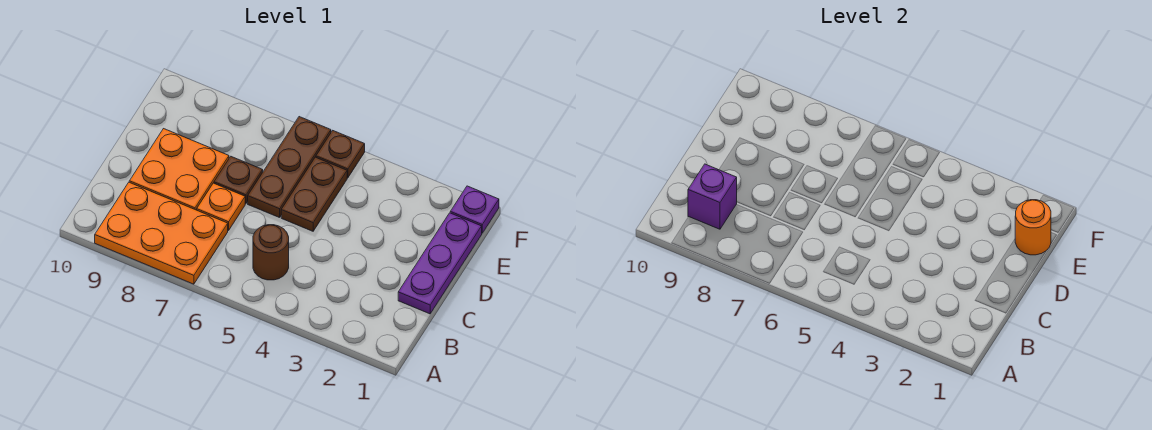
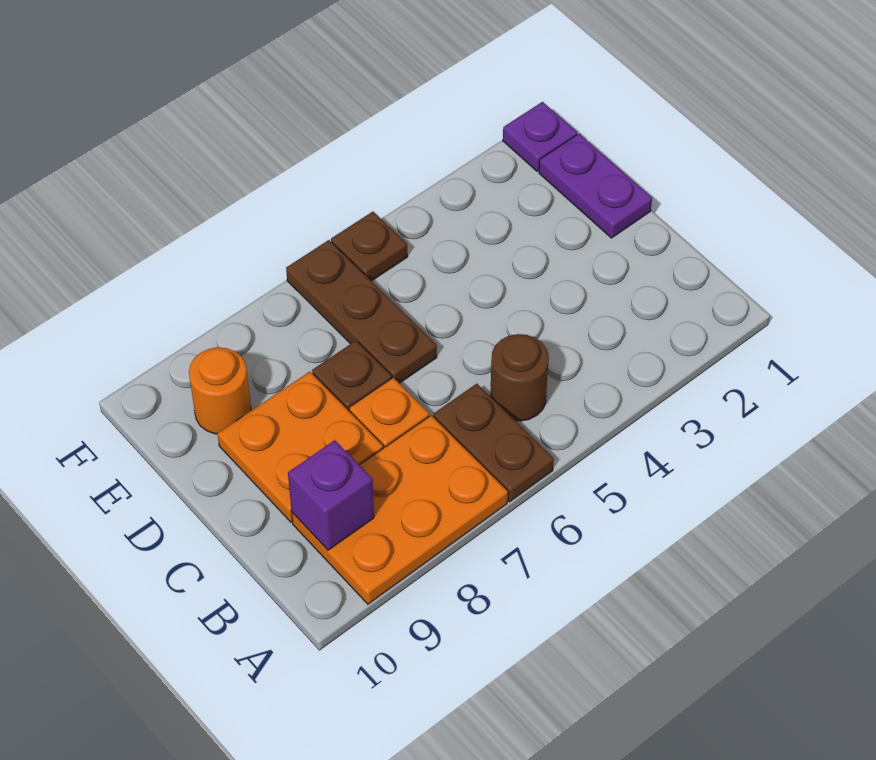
purple 1x3 plate [398,213,482,314] -> purple 1x2 plate [539,134,652,238]
brown 1x2 plate [281,157,347,231] -> brown 1x2 plate moved to [433,384,554,502]
orange 1x1 round brick [1015,200,1051,255] -> orange 1x1 round brick moved to [189,347,251,434]

